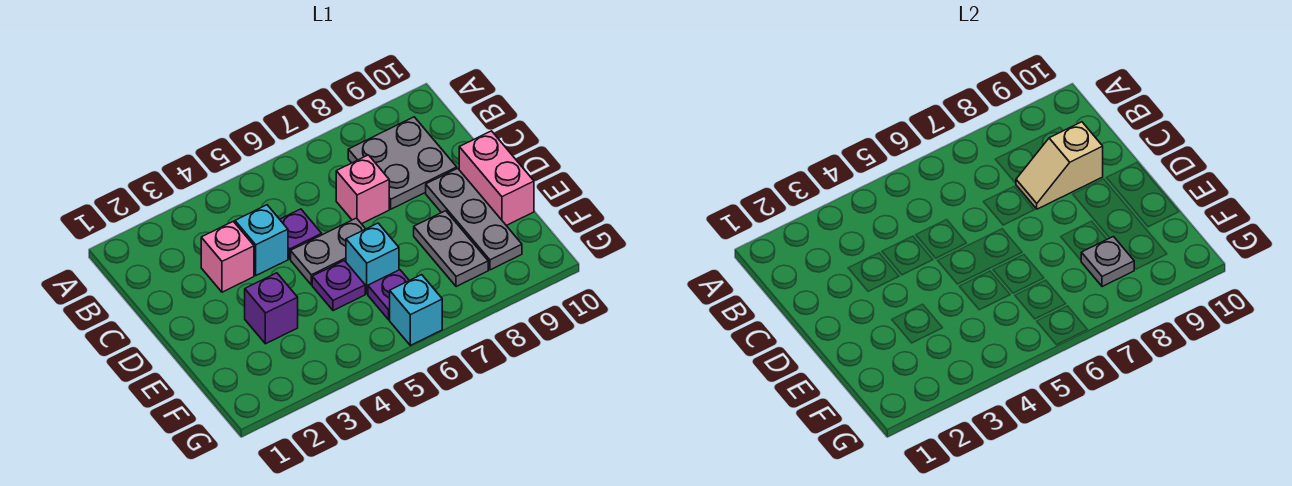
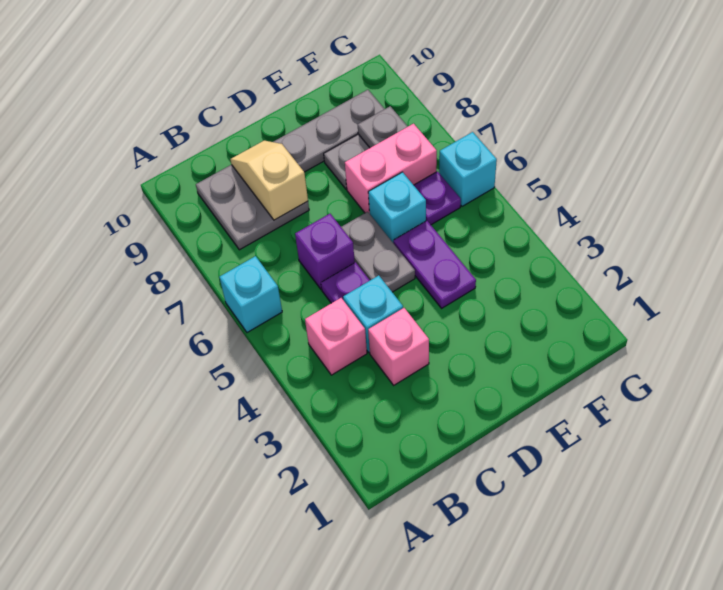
none -> cyan 1x1 brick [220,256,282,333]
pink 1x1 brick [336,155,389,224] -> pink 1x1 brick moved to [305,298,367,375]
tan 1x2 slope [1016,122,1103,209] -> tan 1x2 slope turned to [230,141,308,220]
pink 1x2 brick [459,131,534,226] -> pink 1x2 brick moved to [345,124,437,214]
purple 1x1 brick [245,273,298,344] -> purple 1x1 brick moved to [295,214,355,289]
purple 1x1 plate [312,261,365,311] -> purple 1x2 plate [393,221,476,308]

